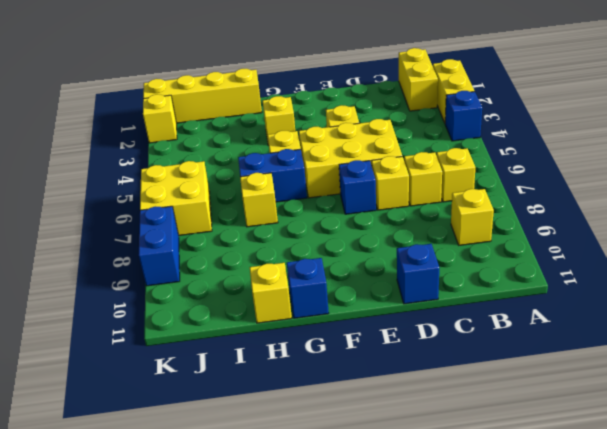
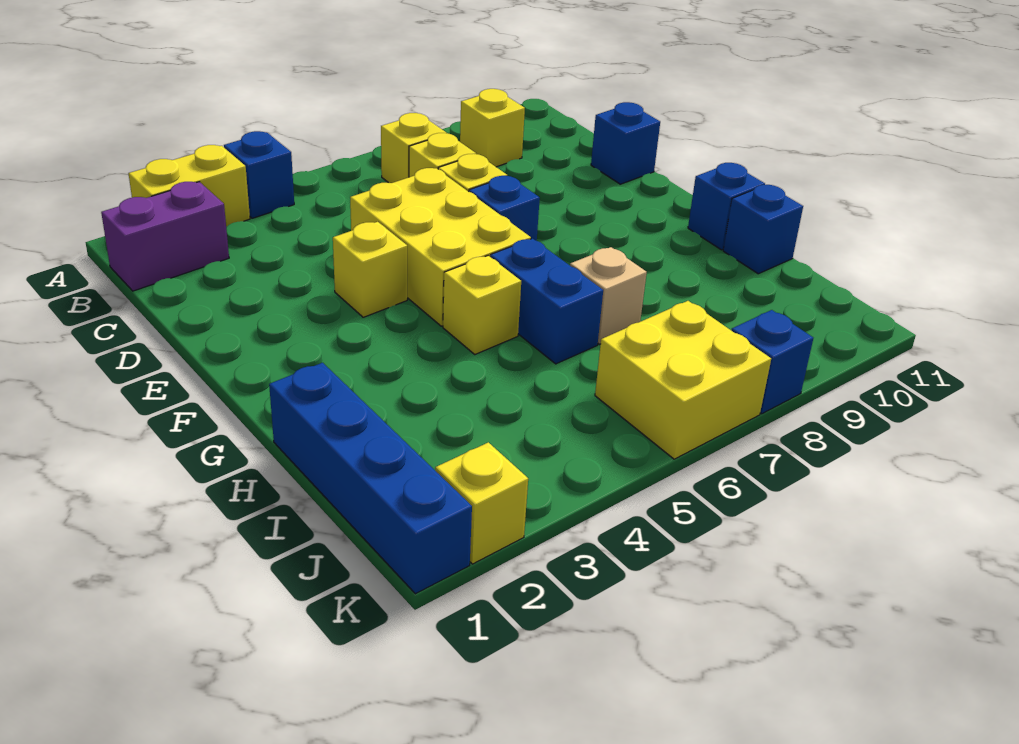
yellow 1x2 brick [399,48,438,111] -> purple 1x2 brick [101,182,229,291]
yellow 1x1 brick [263,96,295,146] -> none
yellow 1x4 brick [143,69,262,123] -> blue 1x4 brick [269,363,472,594]
yellow 1x1 brick [240,173,278,227] -> tan 1x1 brick [570,247,647,344]
yellow 1x1 brick [250,263,292,323] -> blue 1x1 brick [723,185,803,274]
blue 1x2 brick [139,206,180,286] -> blue 1x1 brick [731,310,813,414]

